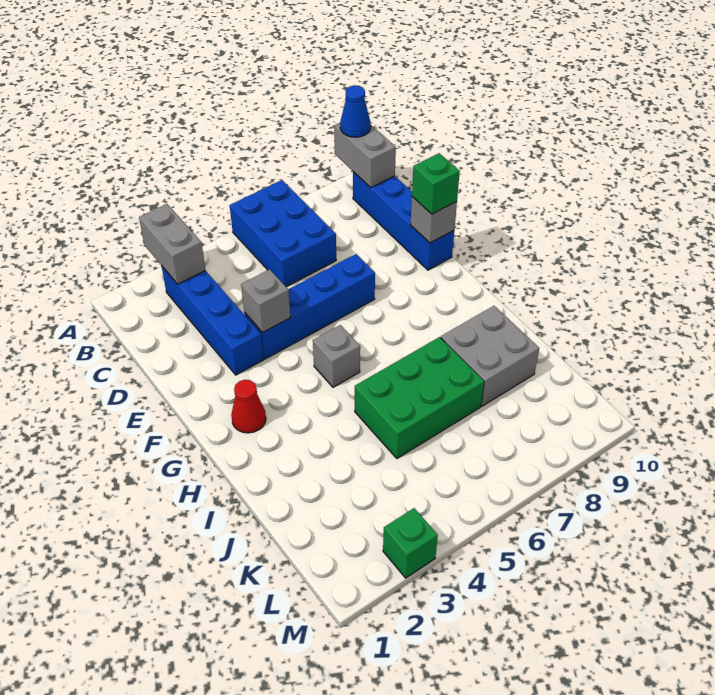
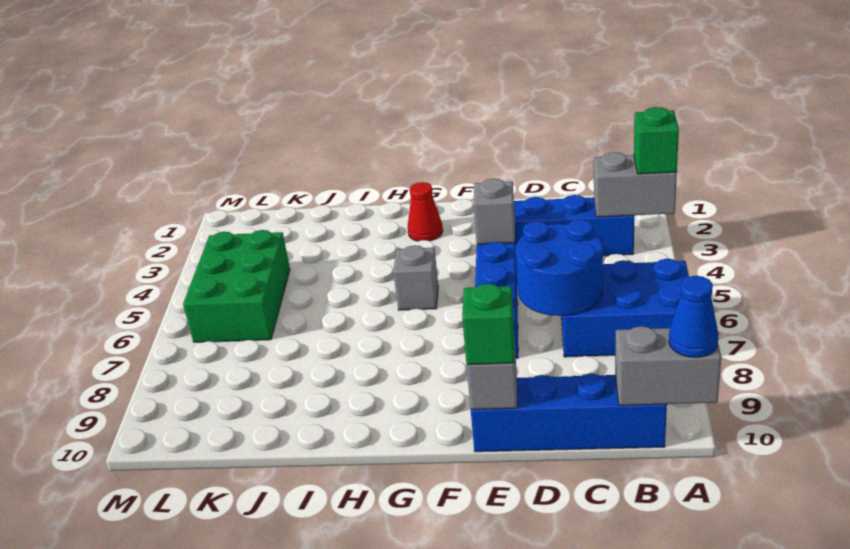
none -> blue 2x2 round brick [516,219,603,316]
green 2x3 brick [355,337,484,458] -> green 2x3 brick moved to [183,230,290,342]
grey 2x2 brick [441,306,539,406] -> none
green 1x1 brick [383,508,438,578] -> green 1x1 brick moved to [634,107,679,174]

